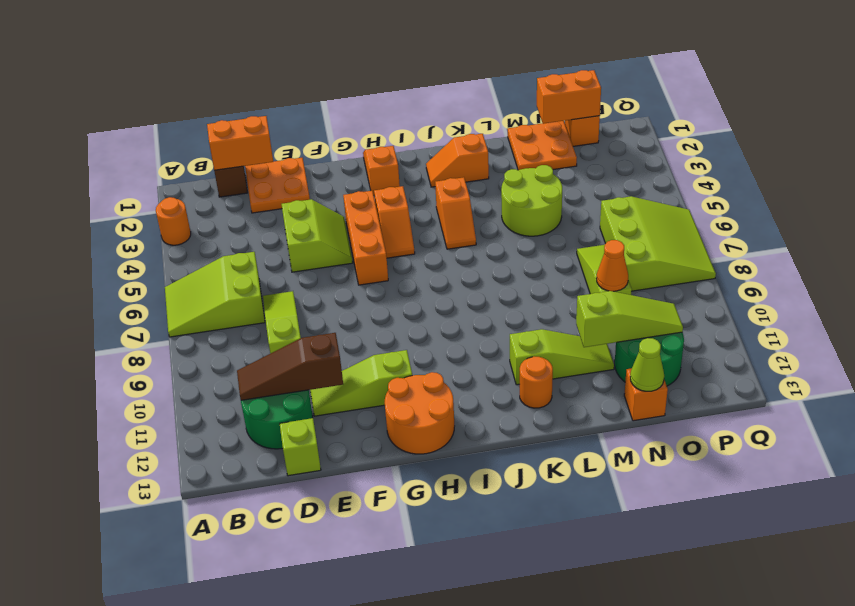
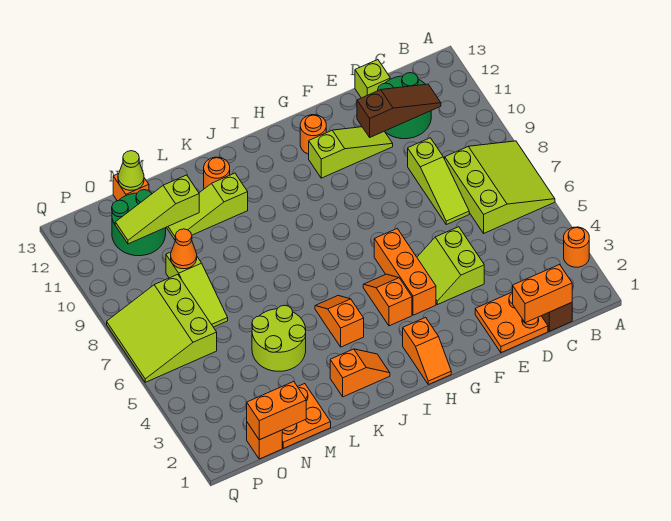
lime 2x3 slope [165,252,265,337] -> lime 3x3 slope [445,141,555,233]
orange 2x2 round brick [385,372,454,454] -> orange 1x1 round brick [300,115,326,154]

